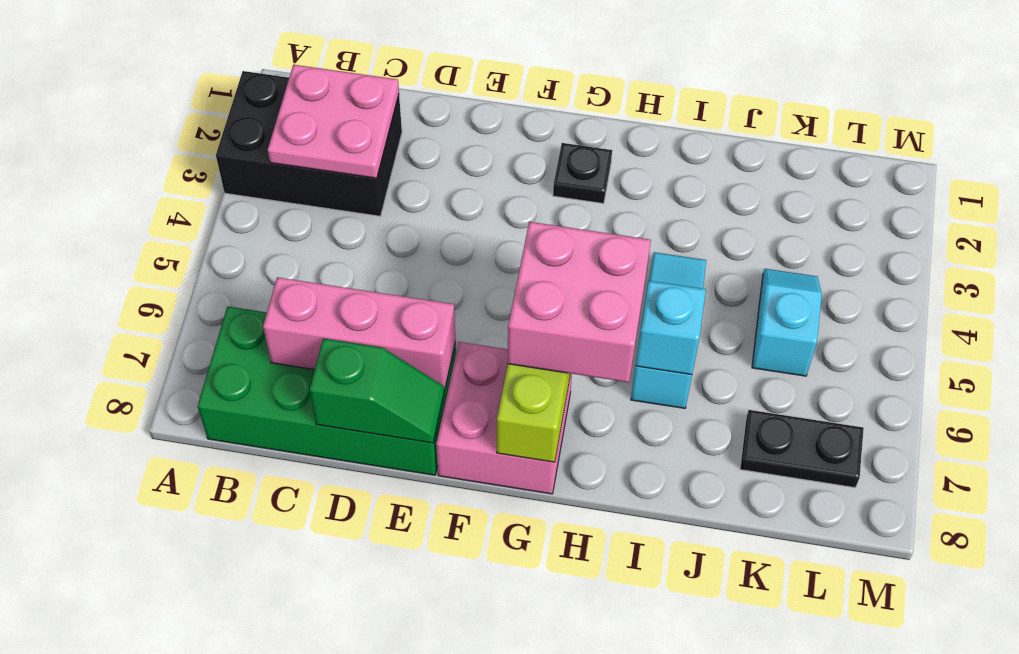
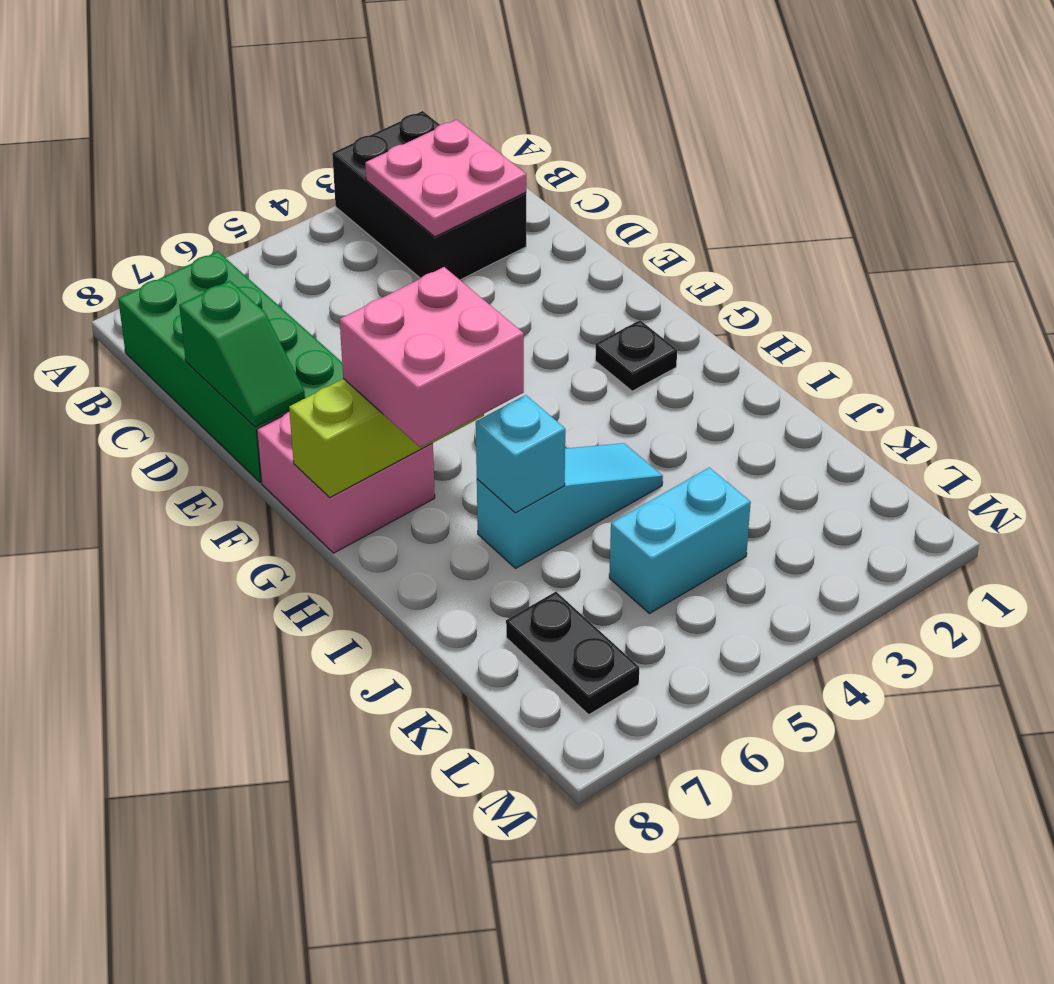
pink 1x3 brick [263,277,456,390] -> none
cyan 1x2 slope [752,269,822,376] -> cyan 1x2 brick [609,467,751,614]

